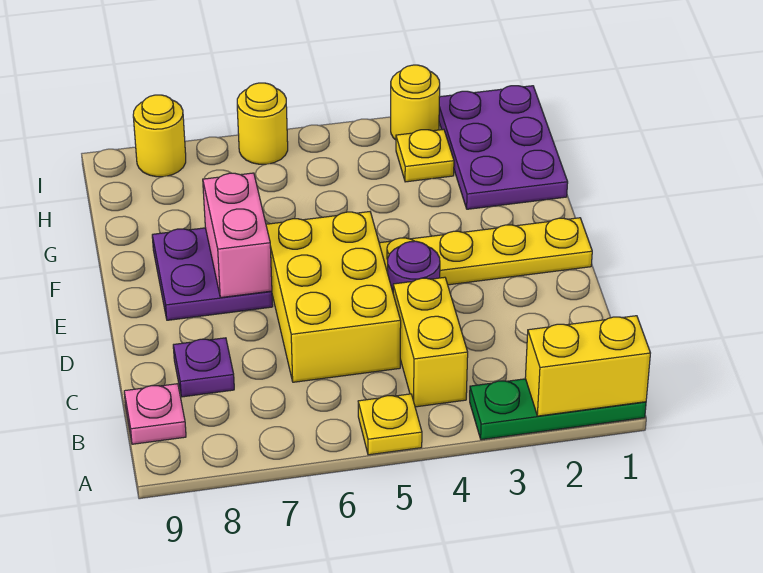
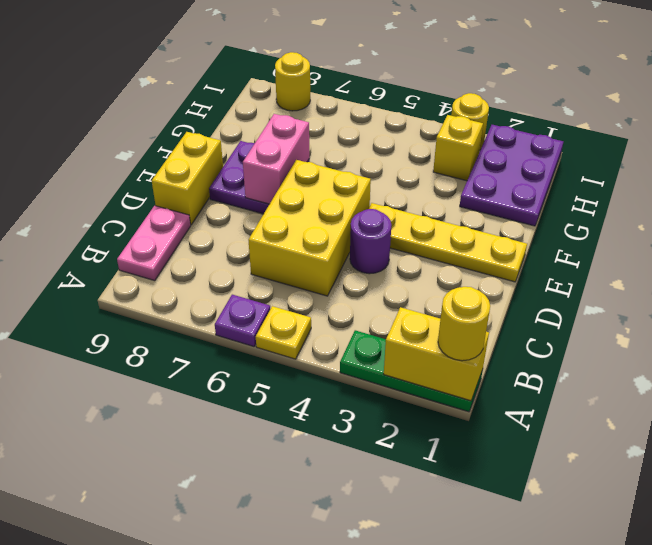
yellow 1x2 brick [393,277,468,407] -> yellow 1x2 brick moved to [152,132,223,225]
pink 1x1 plate [124,384,186,444] -> pink 1x2 plate [117,206,191,281]
purple 1x1 plate [173,338,234,397] -> purple 1x1 plate moved to [215,295,270,347]
yellow 1x1 plate [396,129,454,182] -> yellow 1x1 brick [433,115,483,181]
yellow 1x1 round brick [237,83,288,164] -> yellow 1x1 round brick moved to [438,287,490,361]

